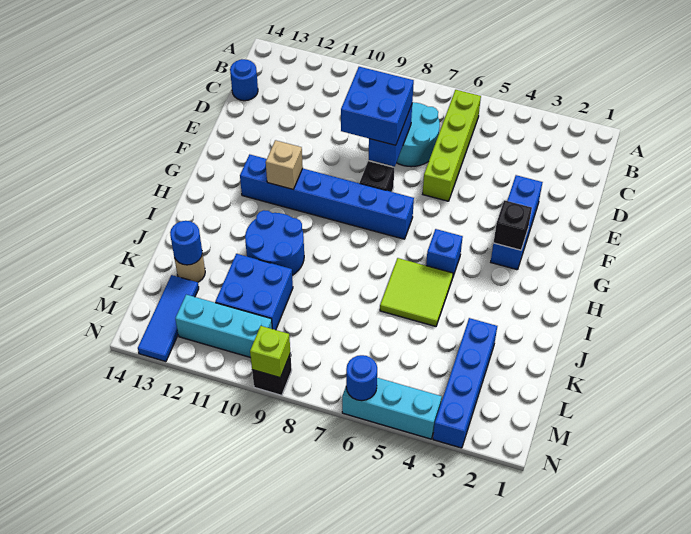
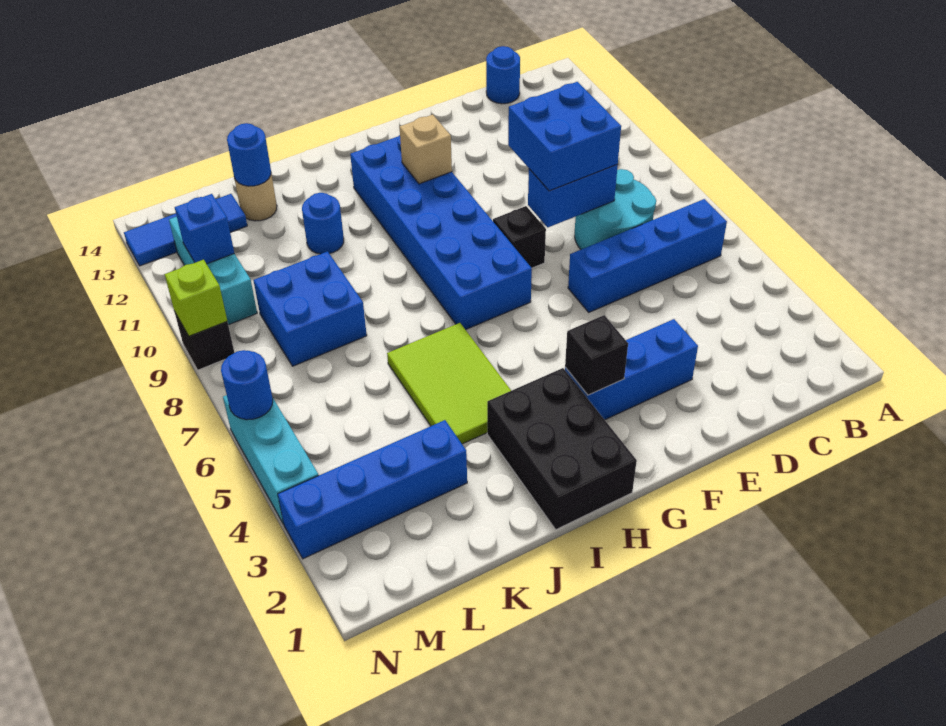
lime 1x4 brick [423,90,481,201] -> blue 1x4 brick [568,199,727,312]
blue 1x6 brick [240,154,414,239] -> blue 2x6 brick [350,135,532,330]
none -> black 2x3 brick [487,368,637,530]
blue 1x1 brick [426,229,463,276] -> blue 1x1 brick moved to [175,194,234,264]
lime 2x2 tile [380,258,453,326] -> lime 2x3 tile [387,323,511,444]
blue 2x2 round brick [245,210,304,276] -> blue 1x1 round brick [302,193,344,254]
blue 2x2 brick [215,254,293,330] -> blue 2x2 brick moved to [253,251,367,366]

